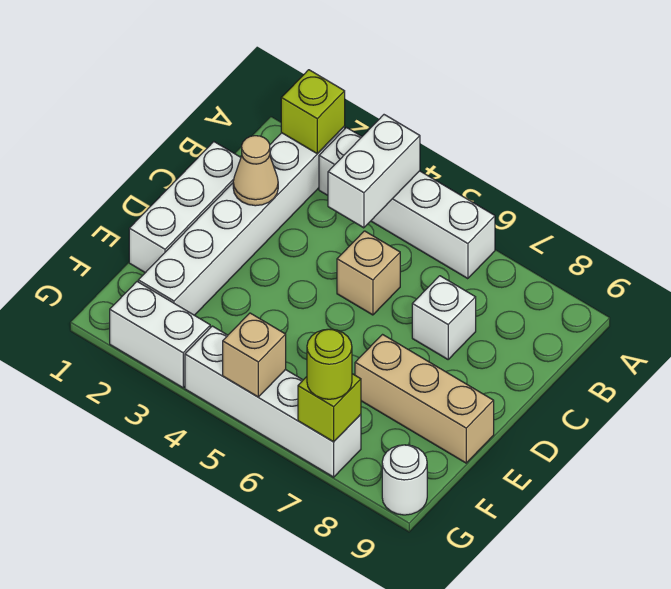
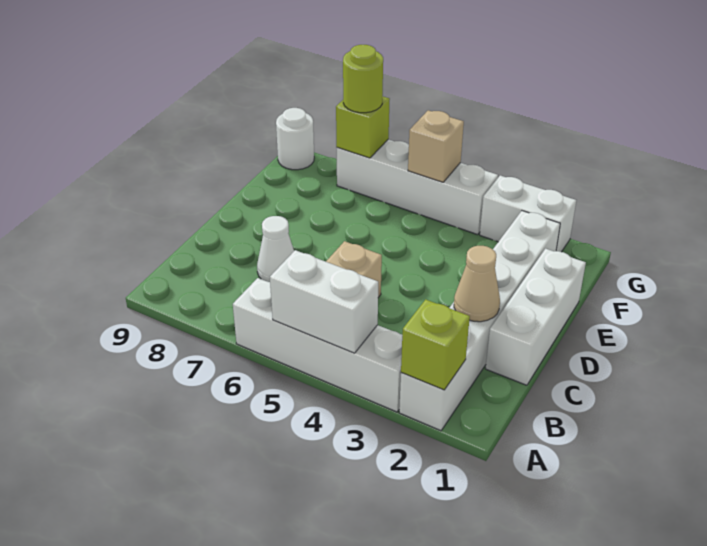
white 1x2 brick [328,115,420,228] -> white 1x2 brick turned to [270,250,378,353]
white 1x1 brick [412,276,476,359] -> white 1x1 cone [257,216,294,282]
tan 1x3 brick [355,335,494,463] -> none

